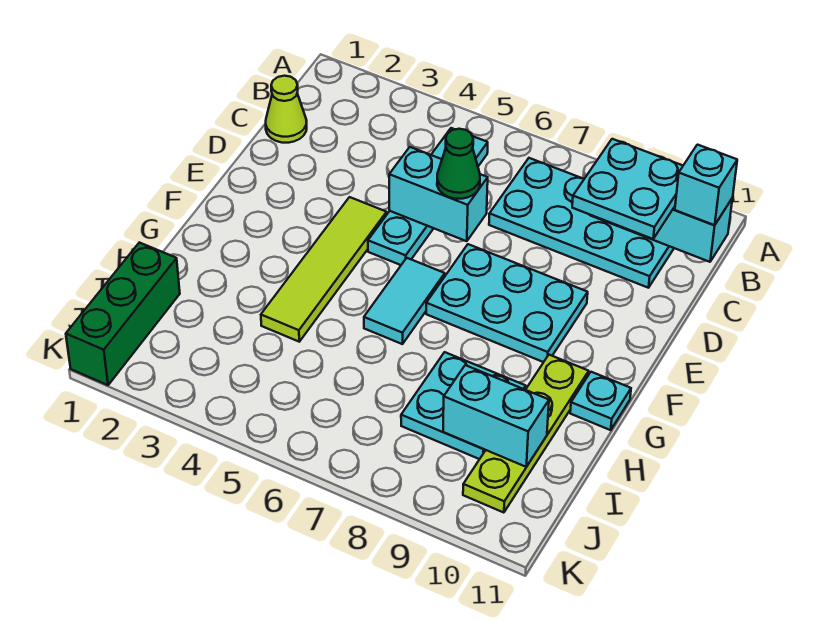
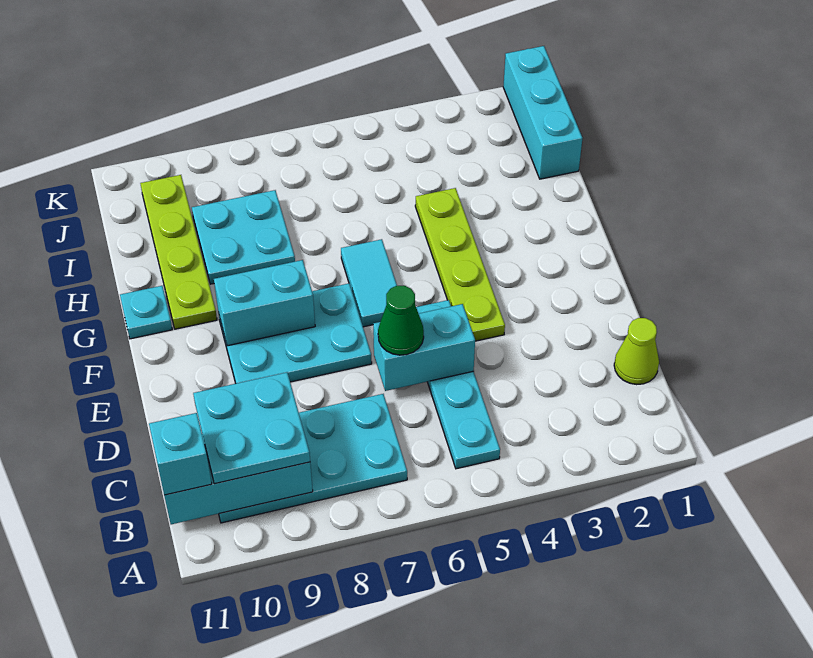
lime 1x4 tile [261,197,387,342] -> lime 1x4 plate [415,188,505,341]
green 1x3 brick [66,243,180,385] -> cyan 1x3 brick [503,46,583,179]
cyan 1x2 brick [443,365,549,467] -> cyan 1x2 brick moved to [214,260,315,346]

